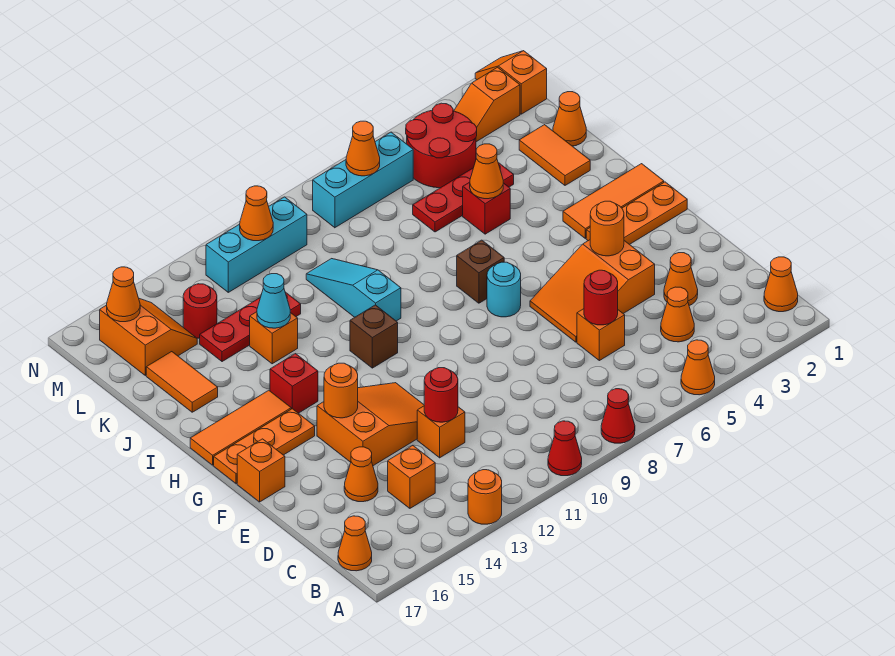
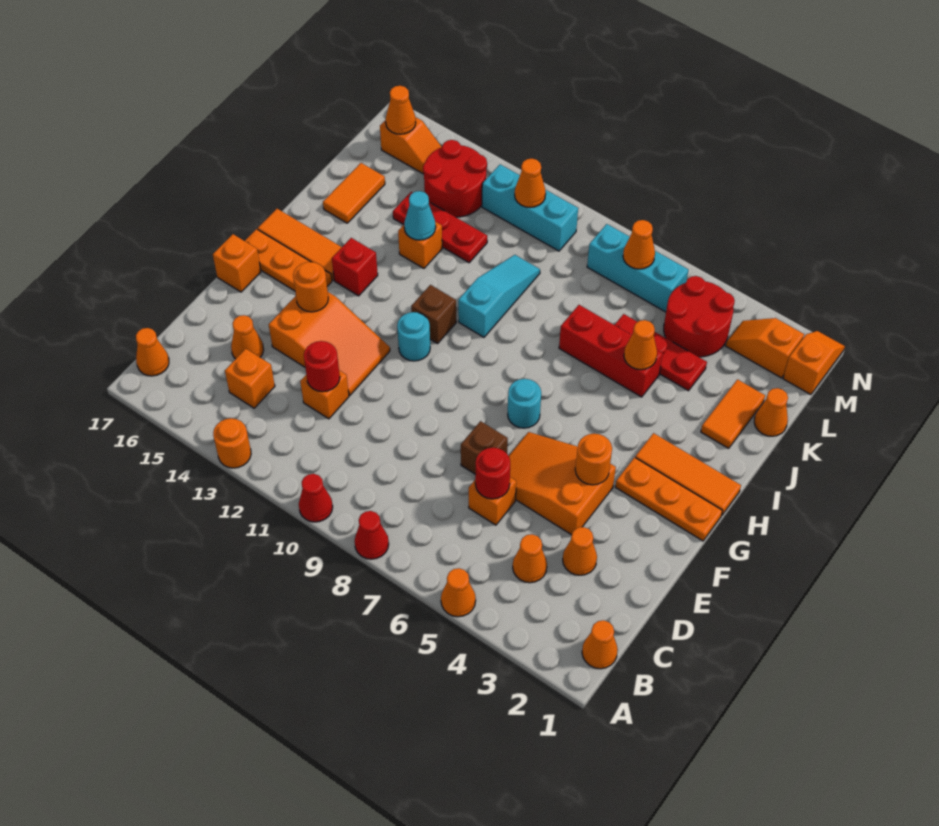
none -> cyan 1x1 round brick [397,312,430,361]
brown 1x1 brick [457,240,504,303] -> brown 1x1 brick moved to [461,421,508,475]
red 1x1 brick [463,182,510,234] -> red 1x3 brick [559,305,663,397]
red 1x1 round brick [183,284,217,338] -> red 2x2 round brick [423,140,487,217]
orange 2x2 slope [100,299,197,376] -> orange 1x2 slope [380,117,441,174]

